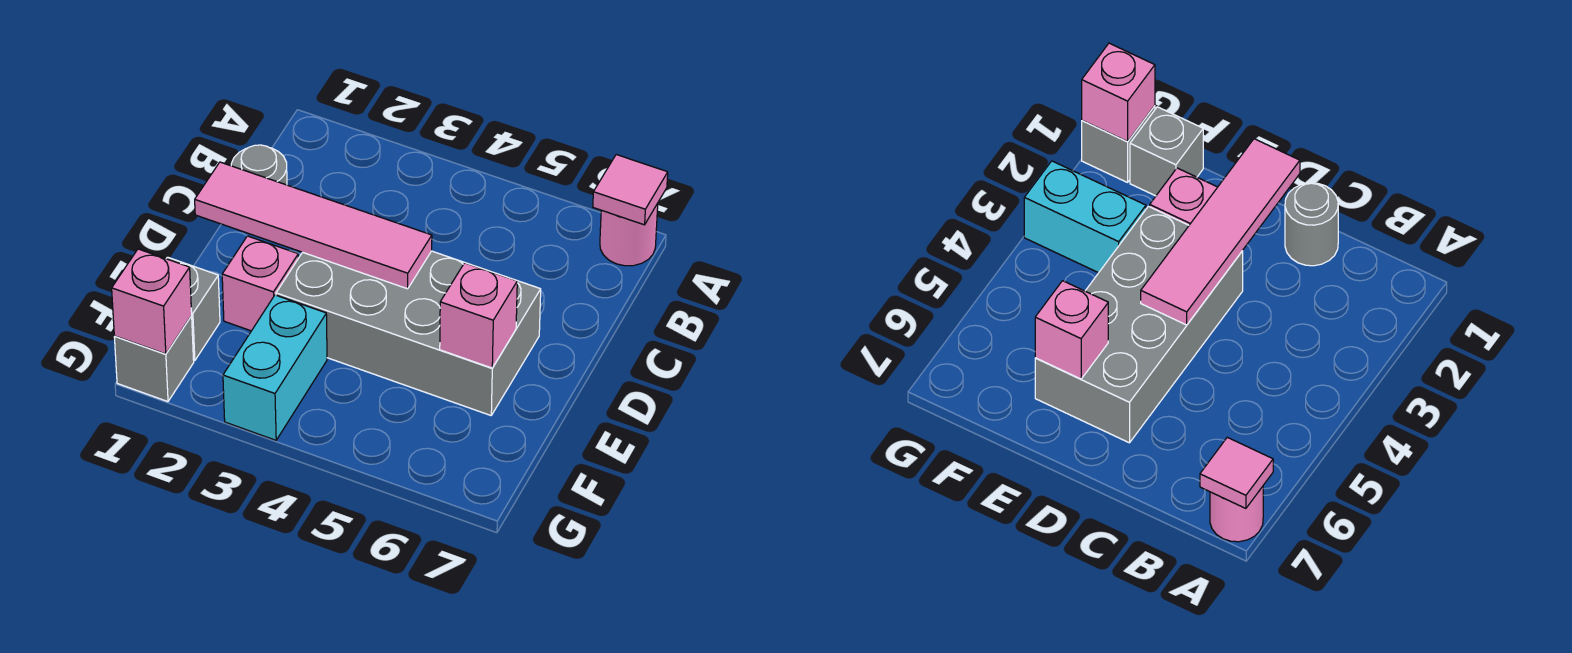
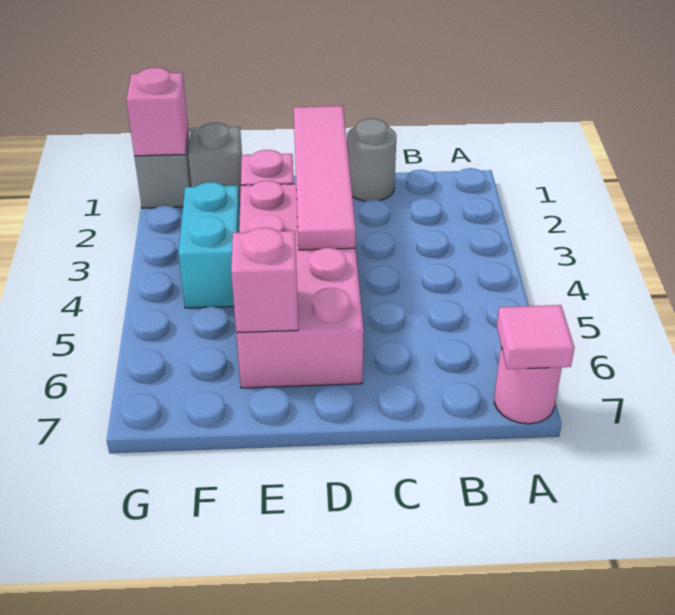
grey 2x4 brick [276,251,541,415] -> pink 2x4 brick [236,181,364,388]
cyan 1x2 brick [223,295,327,440] -> cyan 1x2 brick turned to [179,182,240,308]

